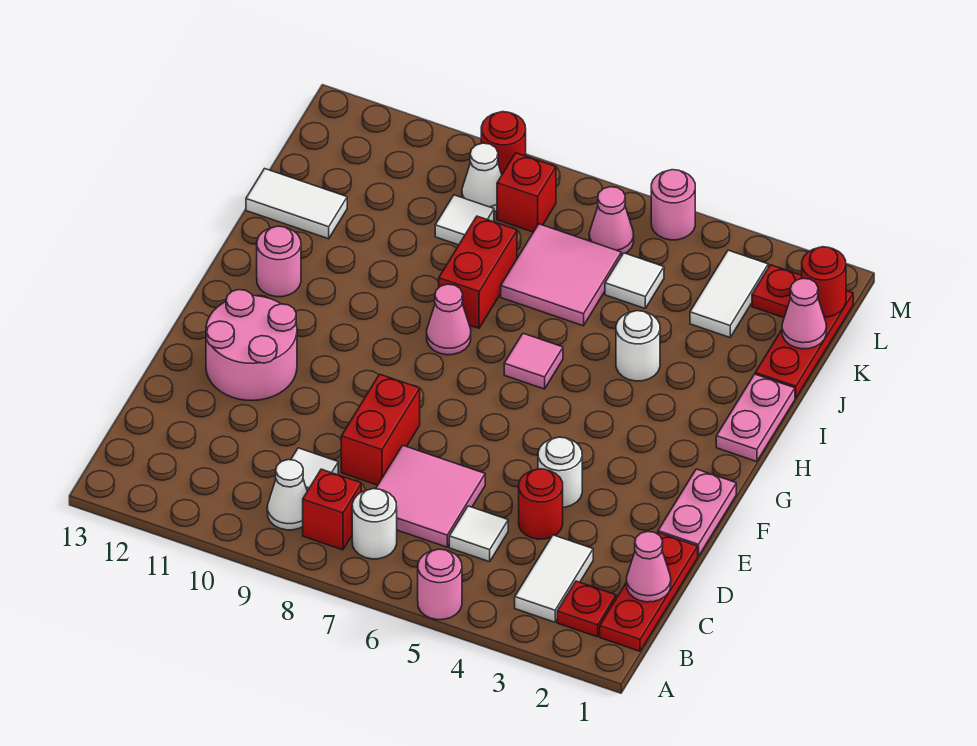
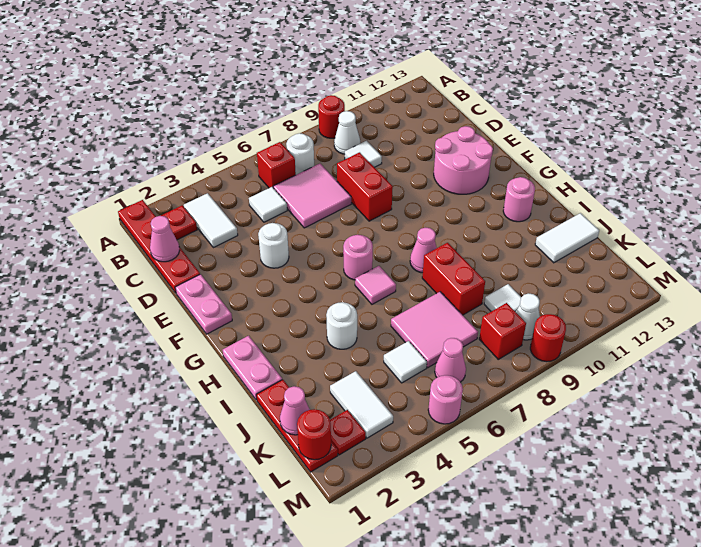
pink 1x1 round brick [418,549,462,620] -> pink 1x1 round brick moved to [343,235,373,280]
red 1x3 plate [600,532,698,651] -> red 1x4 plate [118,200,200,293]
red 1x1 brick [303,469,361,550] -> red 1x1 brick moved to [257,142,296,188]
red 1x1 round brick [519,469,563,539] -> red 1x1 round brick moved to [318,95,345,138]

